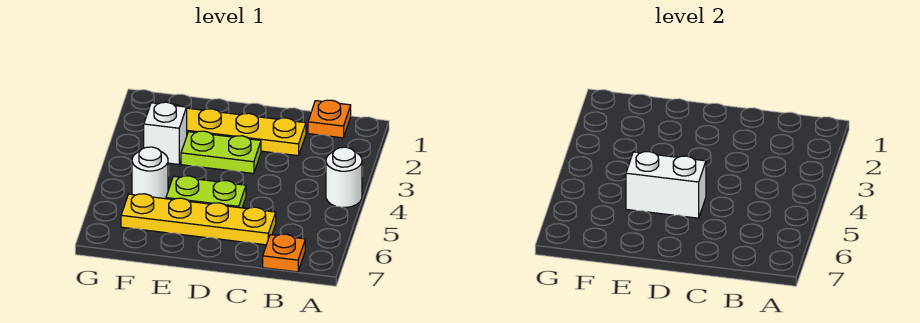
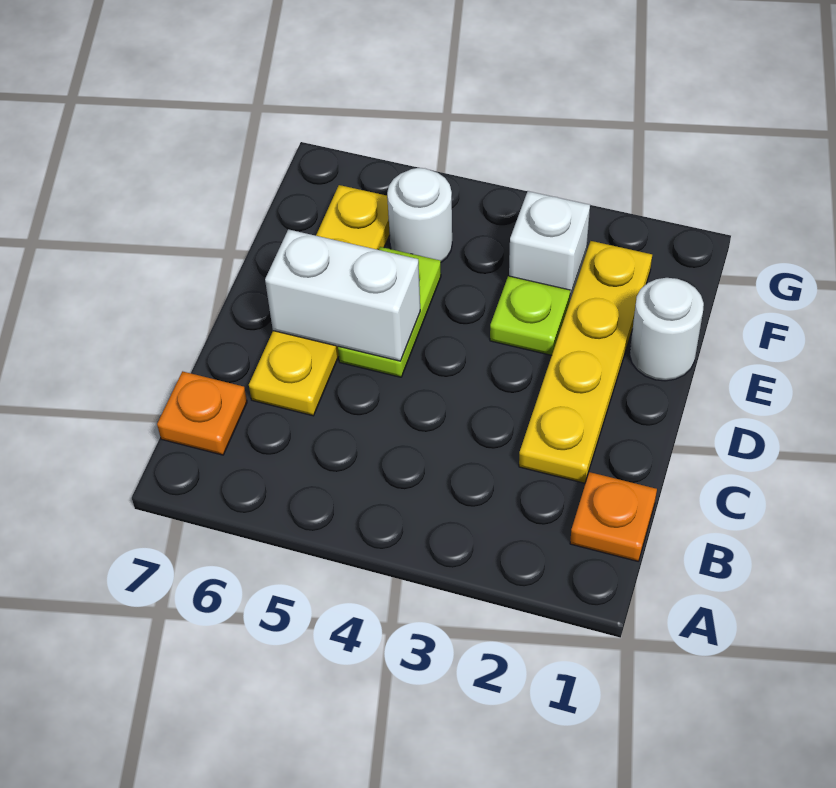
white 1x1 round brick [326,147,362,207] -> white 1x1 round brick moved to [630,278,704,381]
lime 1x2 plate [181,131,261,174] -> lime 1x1 plate [490,276,570,355]
white 1x2 brick [626,152,706,218] -> white 1x2 brick turned to [265,229,420,361]

